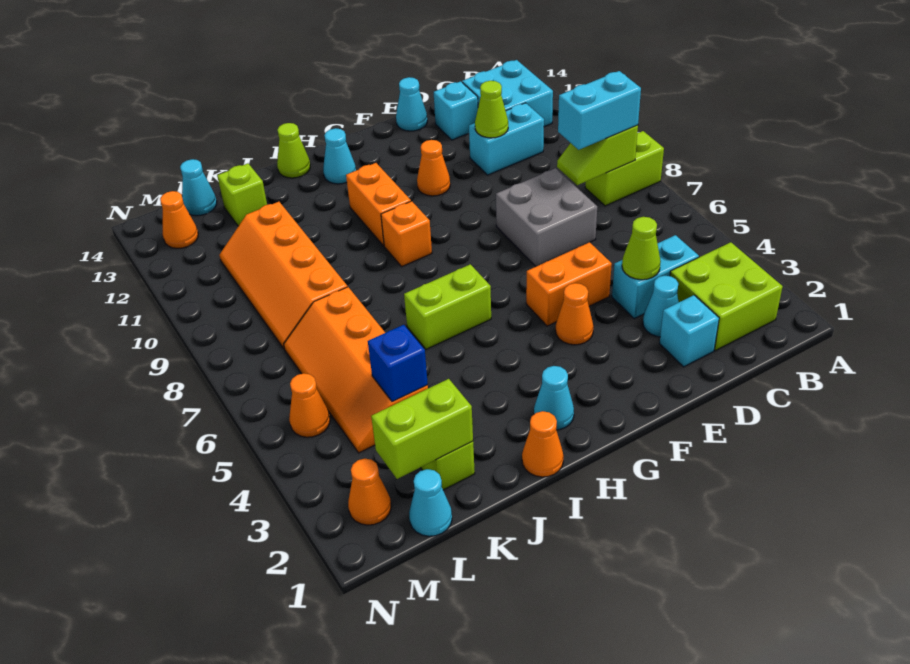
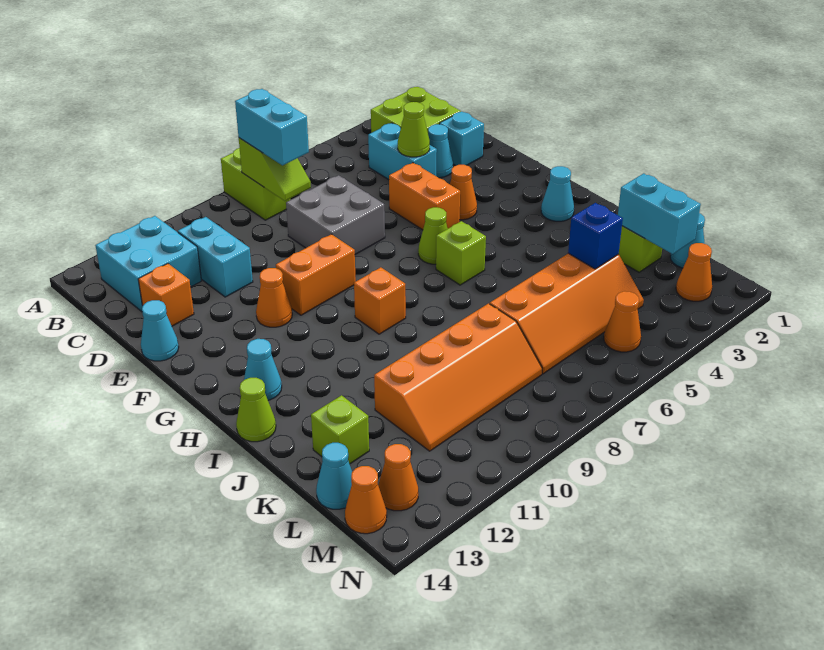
lime 1x1 cone [475,81,508,138] -> lime 1x1 cone moved to [418,207,448,264]
cyan 1x1 brick [434,81,478,140] -> orange 1x1 brick [138,264,194,326]
lime 1x2 brick [404,264,491,349] -> lime 1x1 brick [436,221,486,285]
orange 1x2 brick [346,163,411,246] -> orange 1x2 brick moved to [276,234,356,315]
orange 1x1 cone [522,411,563,477] -> orange 1x1 cone moved to [345,466,387,534]
lime 1x2 brick [371,379,473,479] -> cyan 1x2 brick [618,173,701,254]

